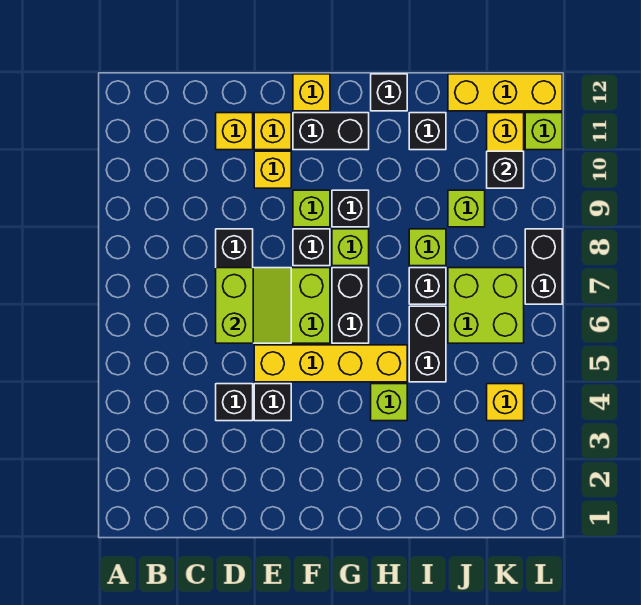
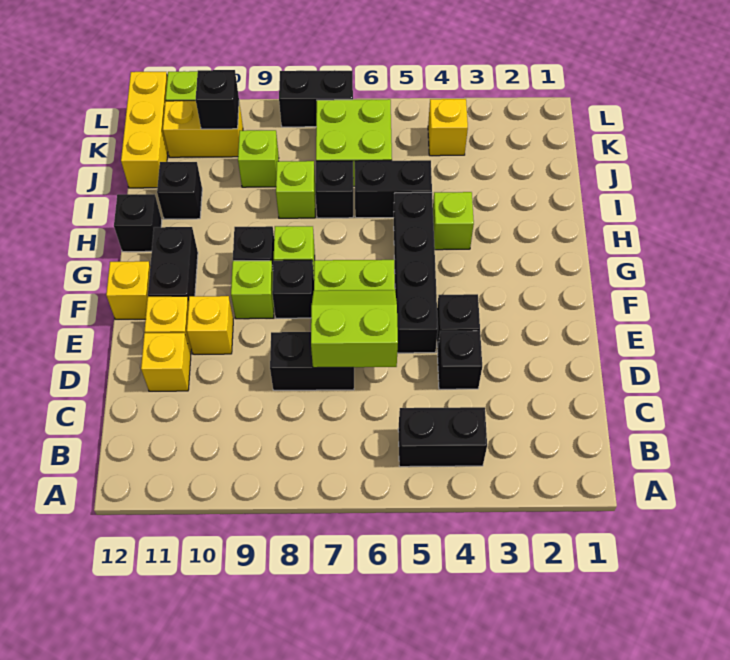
yellow 1x4 brick [254,345,407,382] -> black 1x4 brick [394,192,438,353]
black 1x2 brick [332,268,369,343] -> black 1x2 brick moved to [398,407,487,467]

